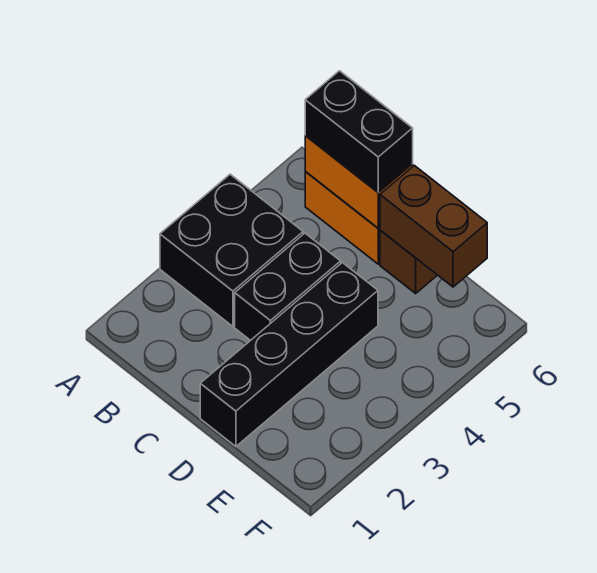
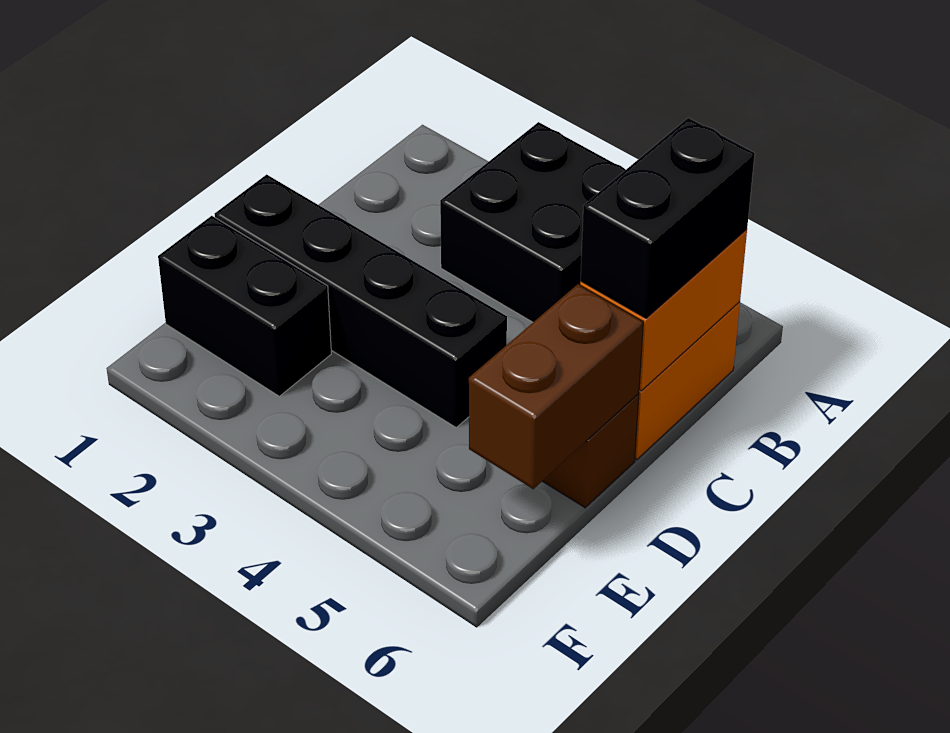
black 1x2 brick [235,233,341,341] -> black 1x2 brick moved to [158,216,331,396]

